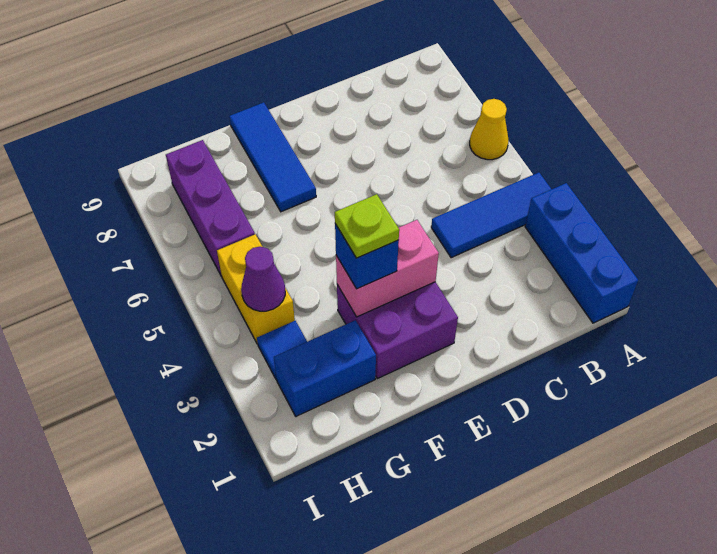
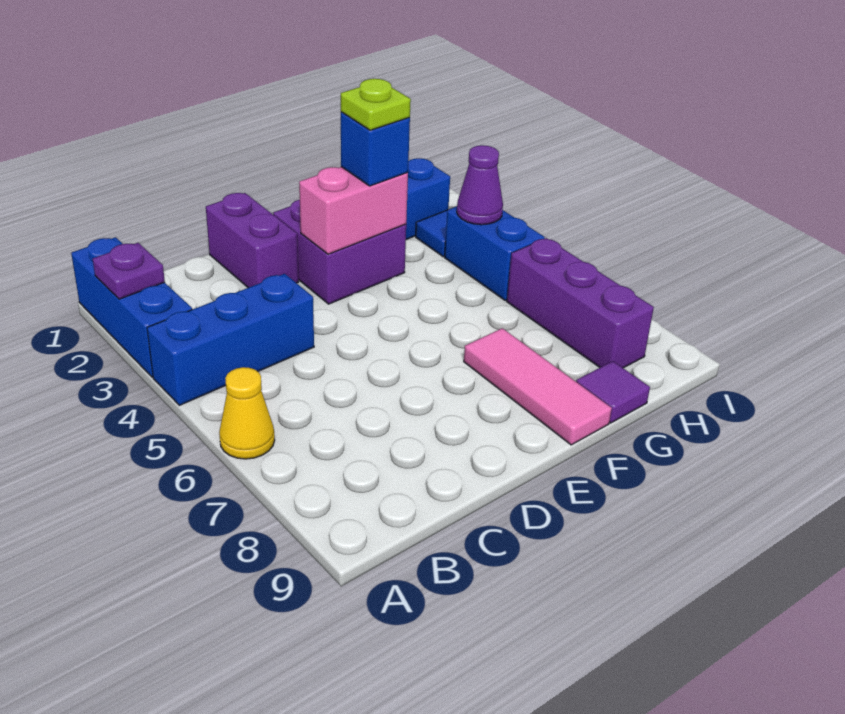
none -> purple 1x1 plate [93,243,165,299]
blue 1x3 tile [431,172,551,258] -> blue 1x3 brick [147,274,314,405]
none -> purple 1x2 brick [206,193,299,288]
blue 1x3 tile [229,102,316,212] -> pink 1x3 tile [464,328,612,445]
none -> purple 1x1 tile [576,361,650,423]
yellow 1x2 brick [217,234,295,344] -> blue 1x2 brick [445,206,545,300]

